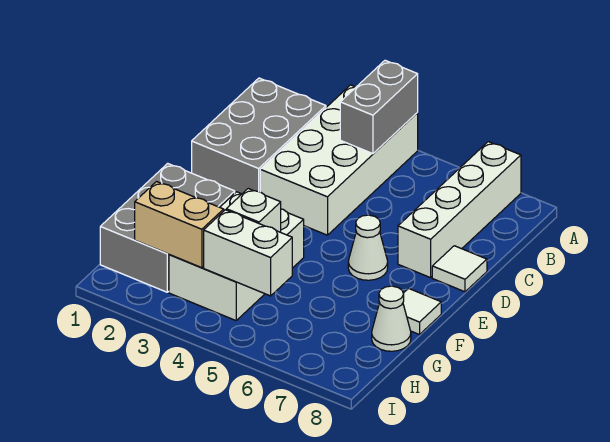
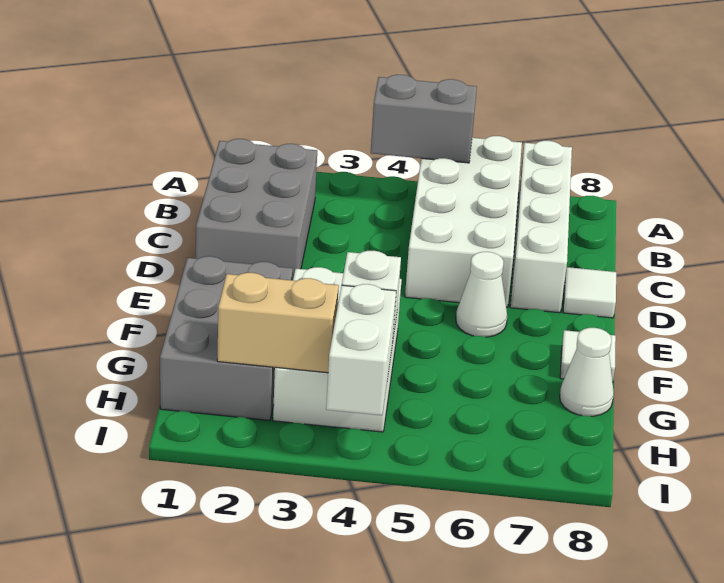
white 2x4 brick [260,85,418,235] -> white 2x4 brick moved to [405,136,522,307]
grey 1x2 brick [340,60,418,154] -> grey 1x2 brick turned to [371,74,477,163]
white 1x2 brick [204,210,292,296] -> white 1x2 brick turned to [326,284,396,415]

